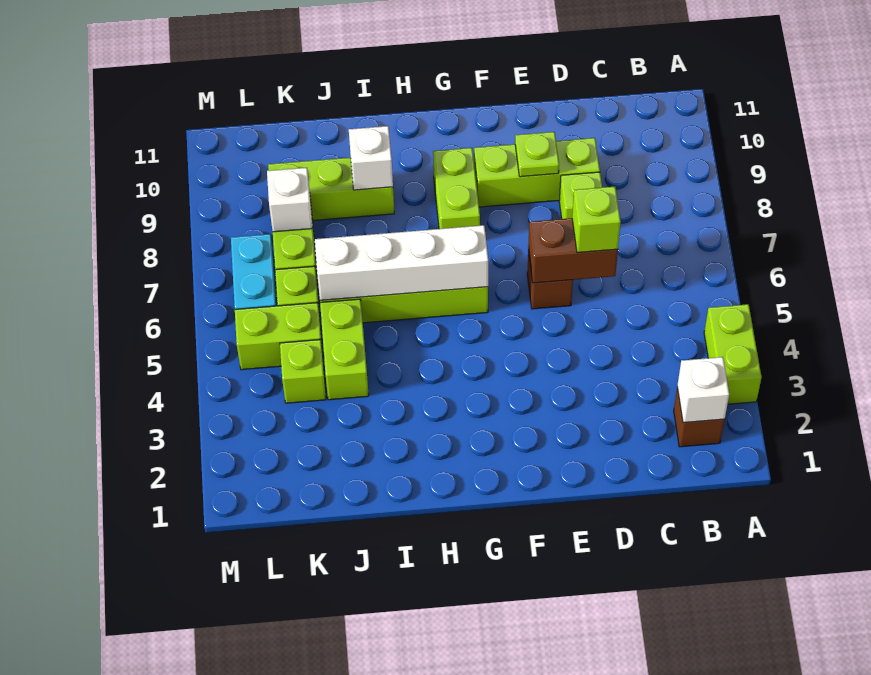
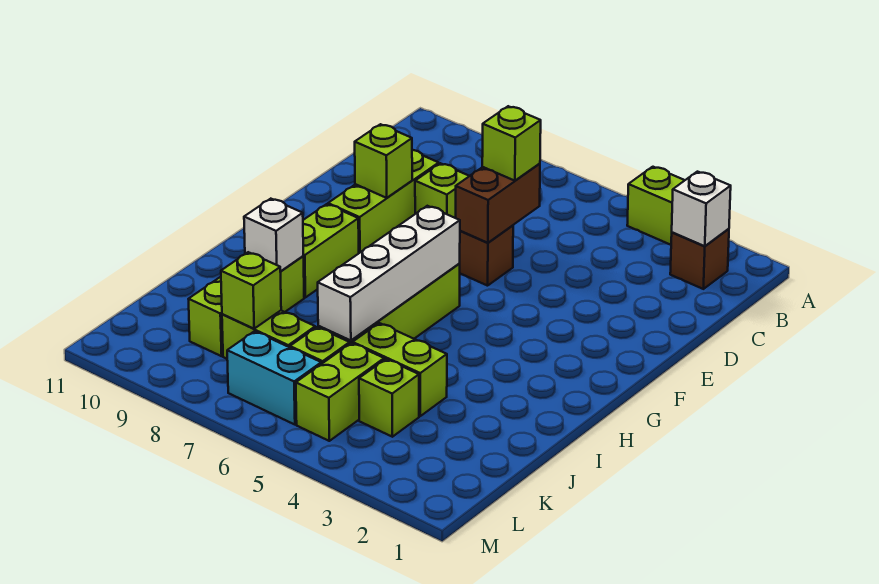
lime 1x1 plate [515,132,559,177] -> lime 1x1 brick [355,124,412,198]
lime 1x2 brick [433,148,480,229] -> lime 1x2 brick turned to [303,204,359,298]
white 1x1 brick [267,168,313,232] -> lime 1x1 brick [221,252,281,329]

